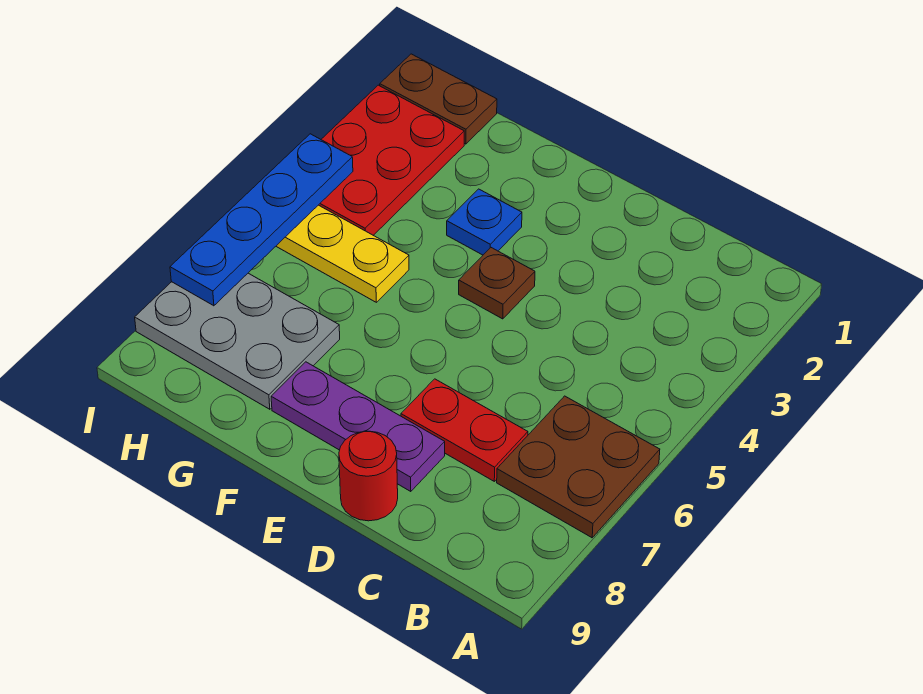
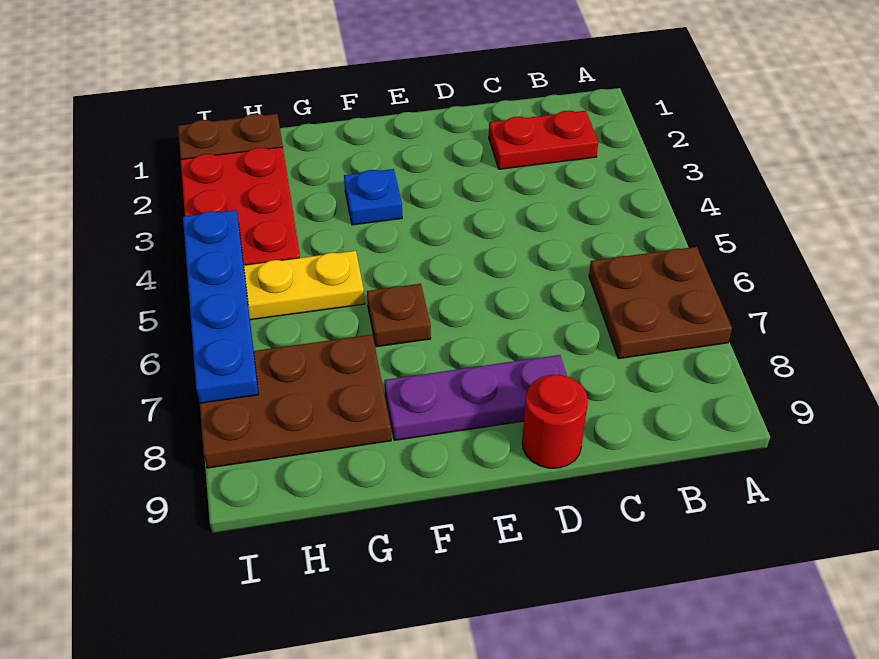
red 1x2 plate [401,379,528,481] -> red 1x2 plate moved to [489,111,598,169]
brown 1x1 plate [459,248,535,319] -> brown 1x1 plate moved to [367,284,431,347]
grey 2x3 plate [135,273,340,409] -> brown 2x3 plate [200,335,391,468]

